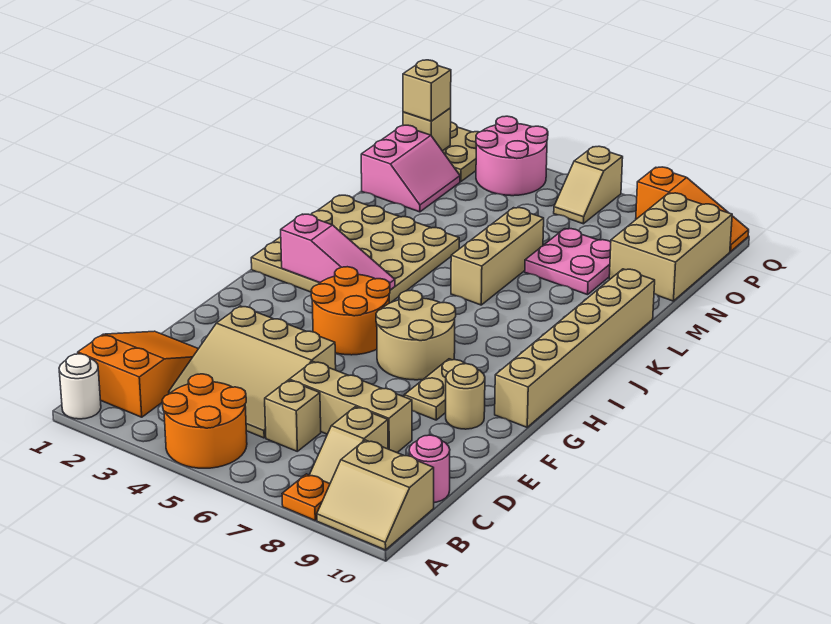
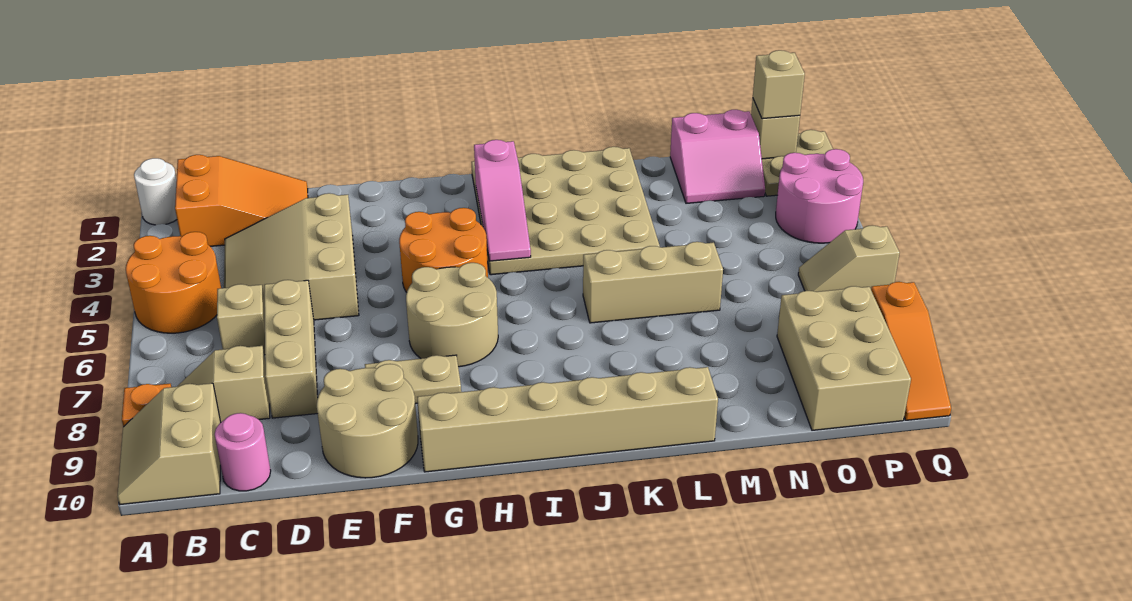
tan 1x1 round brick [446,364,485,429] -> tan 2x2 round brick [317,364,418,478]
pink 2x2 plate [525,229,611,295] -> none
tan 2x3 brick [609,193,732,301] -> tan 2x3 brick turned to [777,286,911,430]

